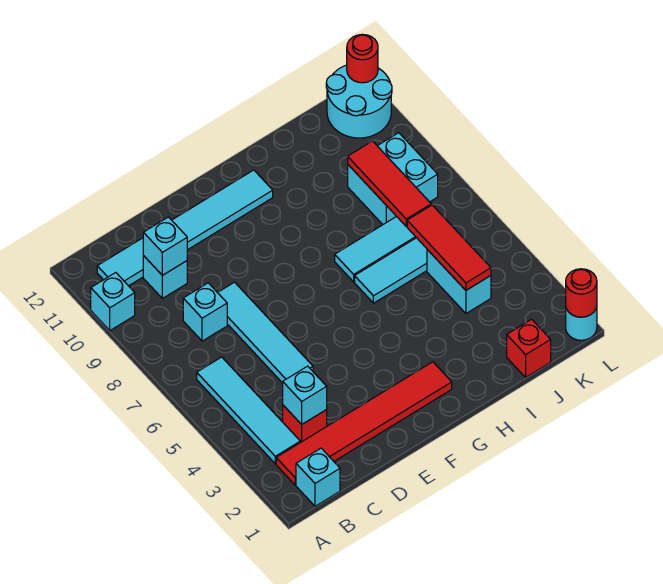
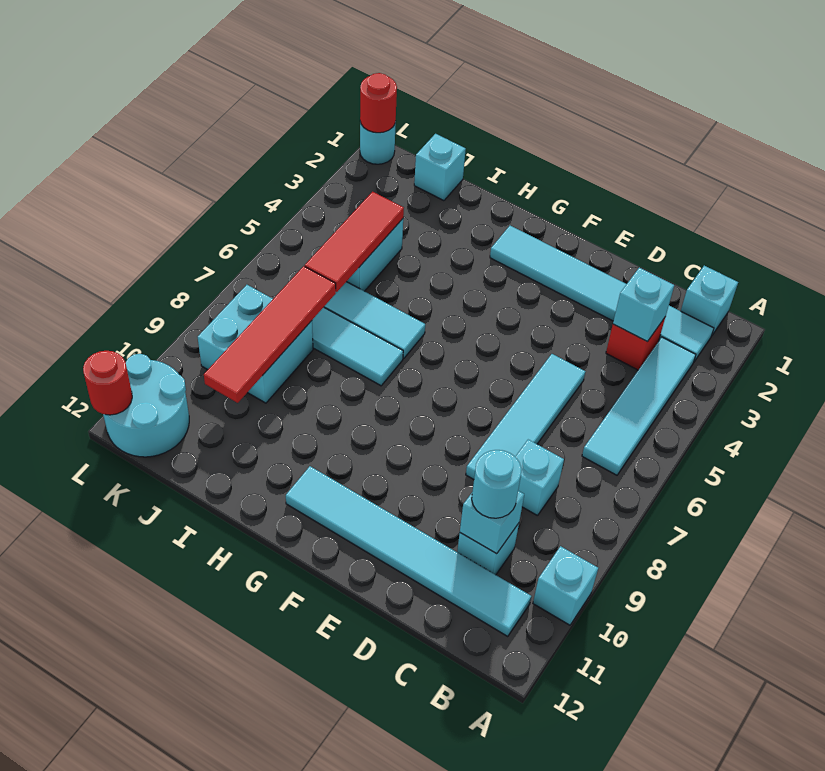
red 1x6 tile [276,362,452,485] -> cyan 1x6 tile [490,226,714,362]
none -> cyan 1x1 round brick [472,450,521,518]
red 1x1 brick [507,319,551,377] -> cyan 1x1 brick [414,134,466,201]
red 1x3 tile [348,141,431,226] -> red 1x4 tile [204,266,336,403]

